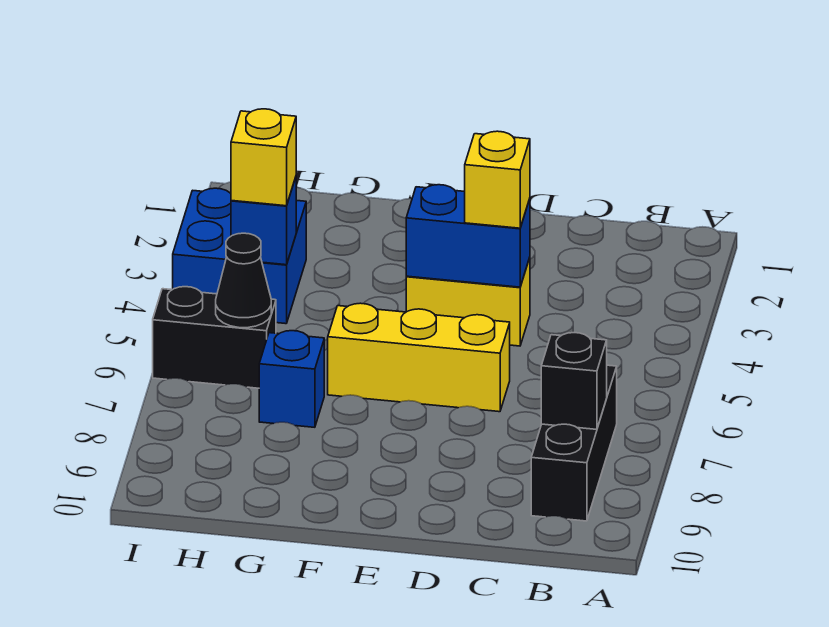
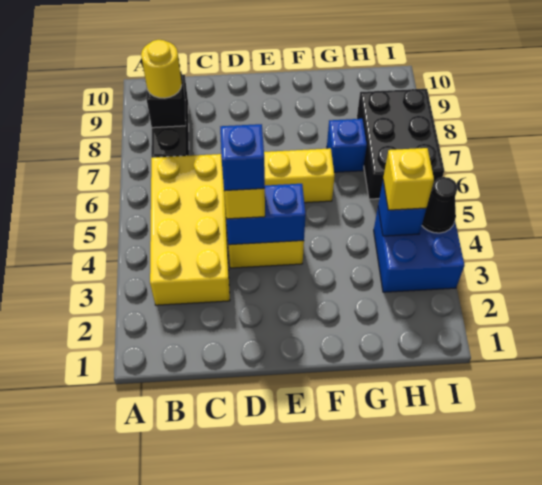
none -> yellow 2x4 brick [150,154,230,305]
none -> yellow 1x1 round brick [141,40,182,98]
none -> blue 1x1 brick [220,124,265,191]
black 1x2 brick [153,287,276,388] -> black 2x3 brick [357,89,444,199]
black 1x1 cone [216,233,271,328] -> black 1x1 cone moved to [422,177,457,233]

